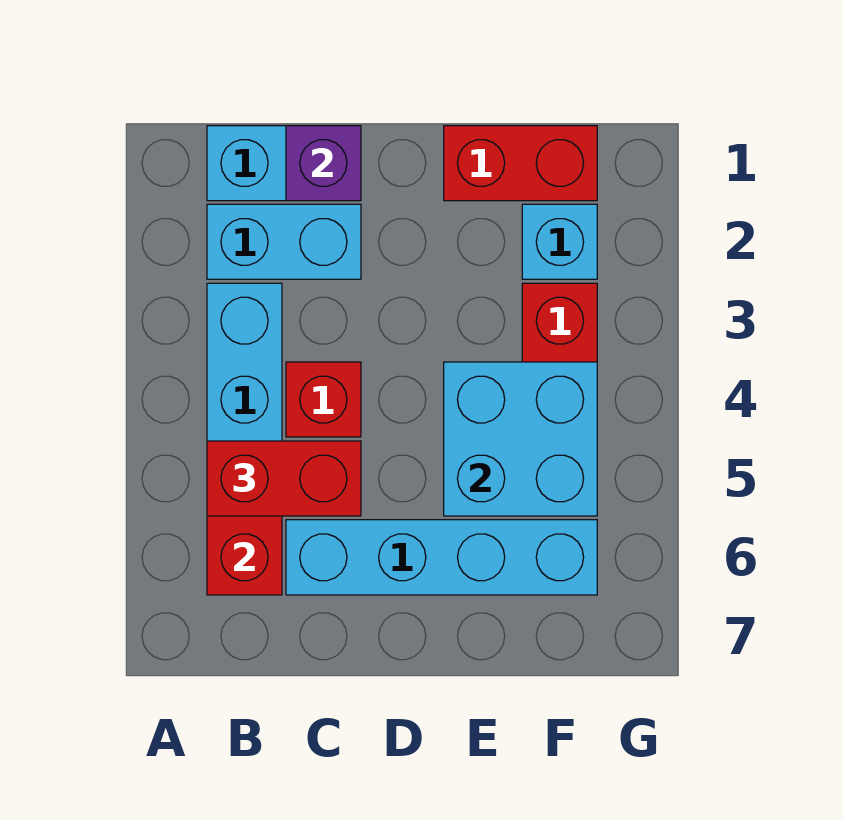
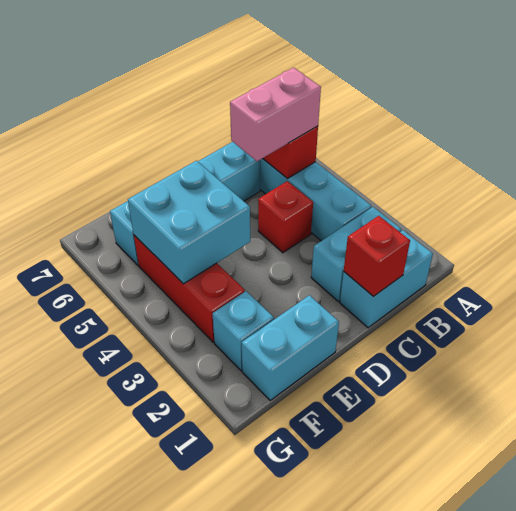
red 1x2 brick [207,441,361,516] -> pink 1x2 brick [230,68,321,161]
purple 1x1 brick [286,126,361,201] -> red 1x1 brick [344,216,410,297]
red 1x2 brick [444,126,597,201] -> cyan 1x2 brick [242,295,339,400]

